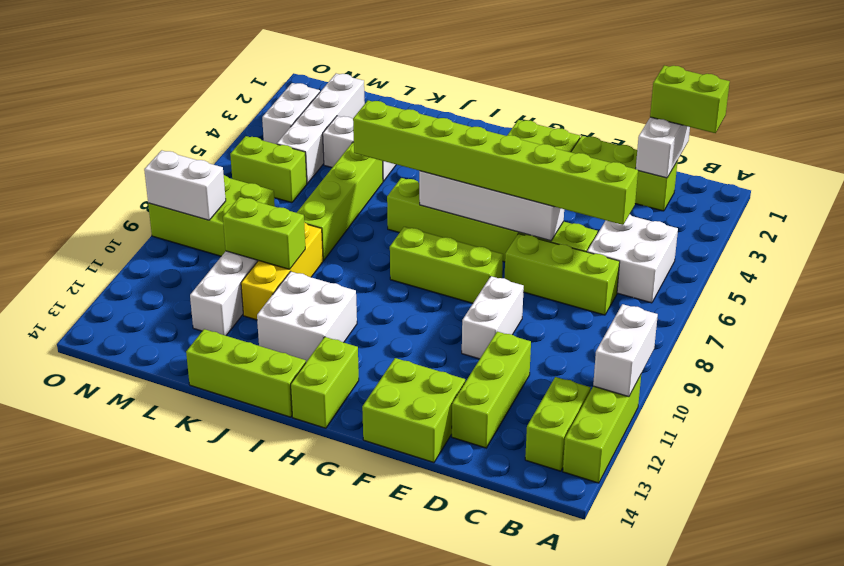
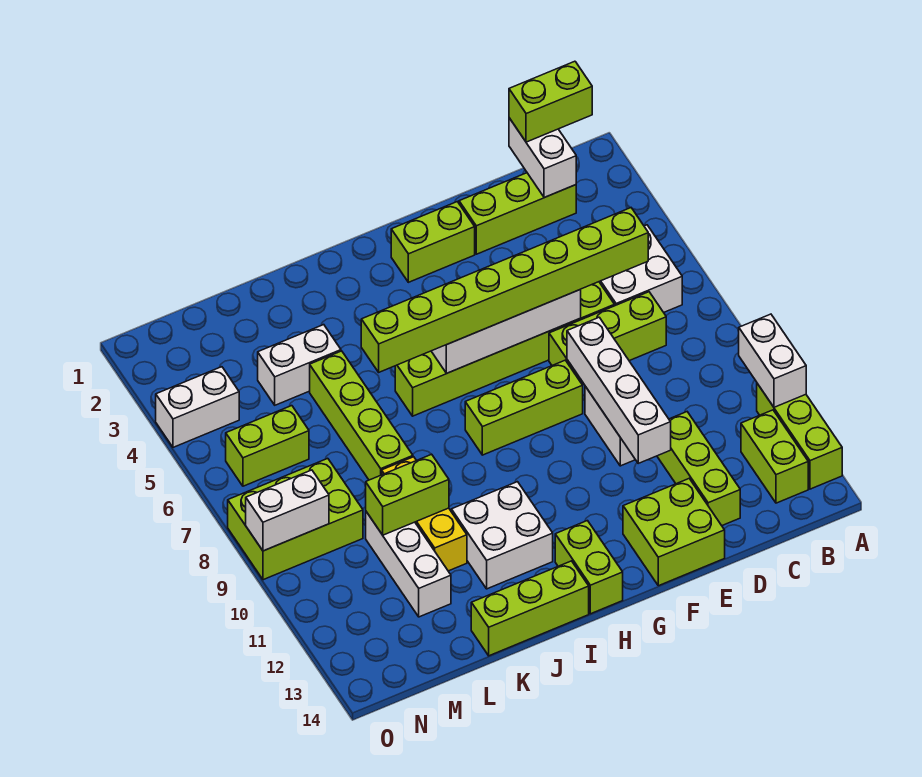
white 1x4 brick [277,74,365,184] -> white 1x4 brick moved to [567,317,671,463]
white 1x2 brick [262,83,320,144] -> white 1x2 brick turned to [156,367,239,447]

